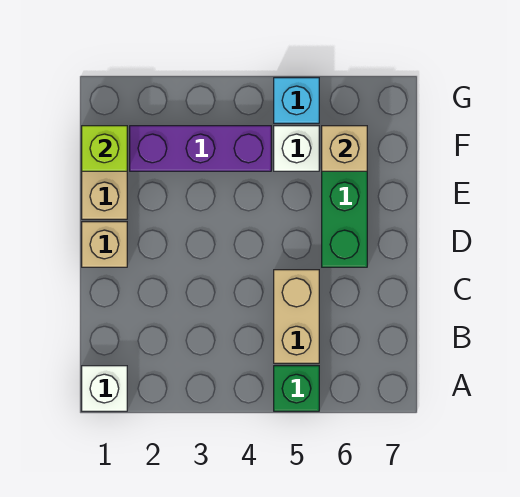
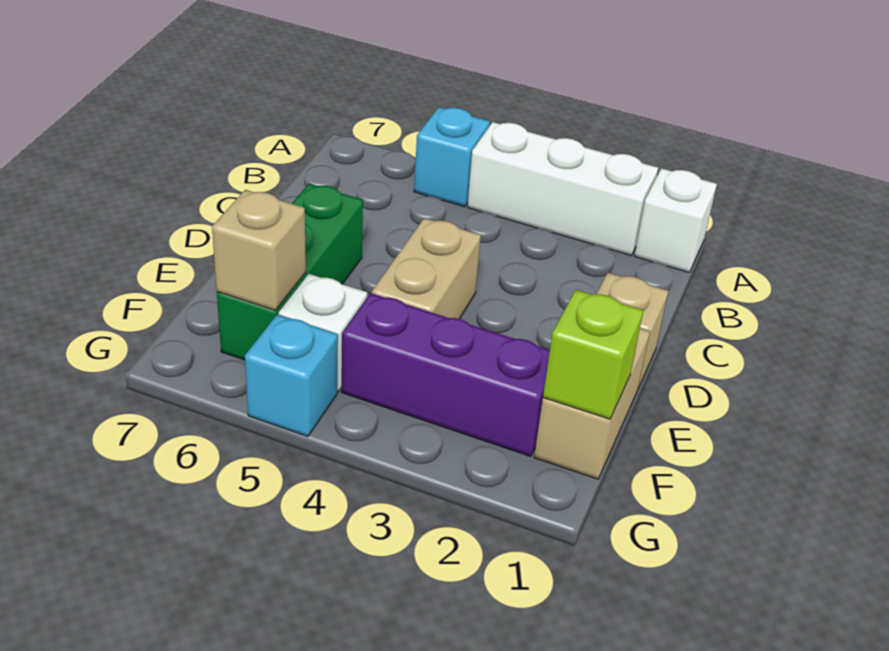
none -> white 1x3 brick [467,122,658,255]
green 1x1 brick [274,366,319,411] -> cyan 1x1 brick [414,107,490,207]
tan 1x2 brick [274,270,319,363] -> tan 1x2 brick moved to [372,218,481,319]

